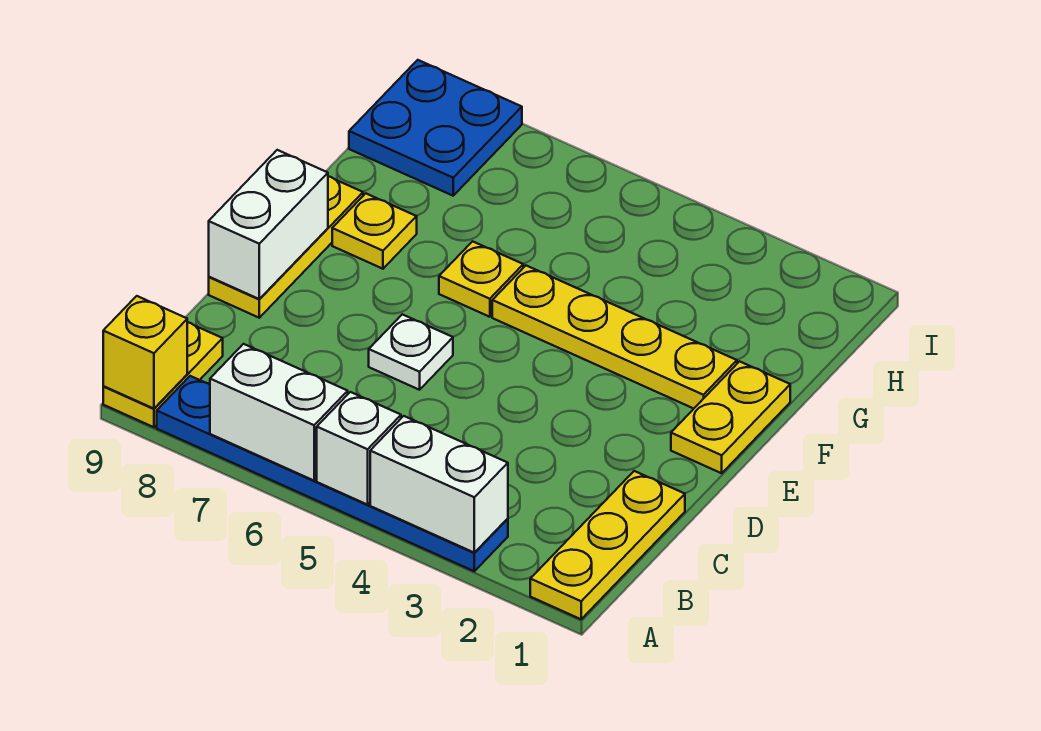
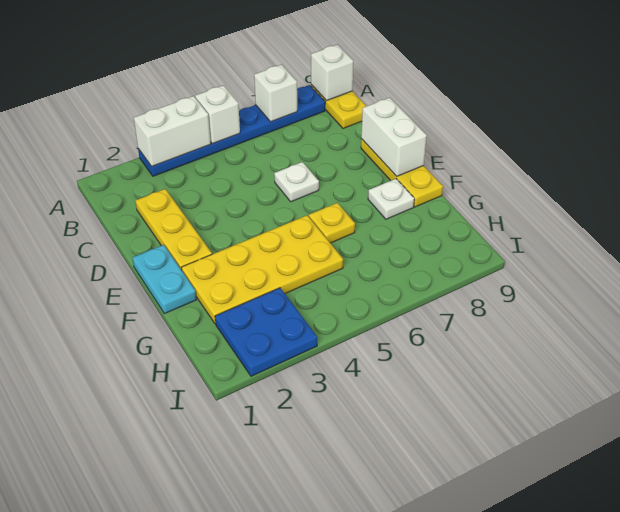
yellow 1x3 plate [530,471,685,619] -> yellow 1x3 plate moved to [135,189,212,270]
white 1x2 brick [210,344,348,480] -> white 1x1 brick [254,65,297,122]
yellow 1x1 brick [103,296,187,409] -> white 1x1 brick [311,45,353,101]
yellow 1x2 plate [671,361,790,473] -> cyan 1x2 plate [133,245,196,314]
yellow 1x4 plate [492,266,737,409] -> yellow 2x4 plate [181,215,343,324]
yellow 1x1 plate [332,193,417,269] -> white 1x1 plate [368,179,414,219]
blue 2x2 plate [349,60,522,196] -> blue 2x2 plate moved to [215,288,317,376]

